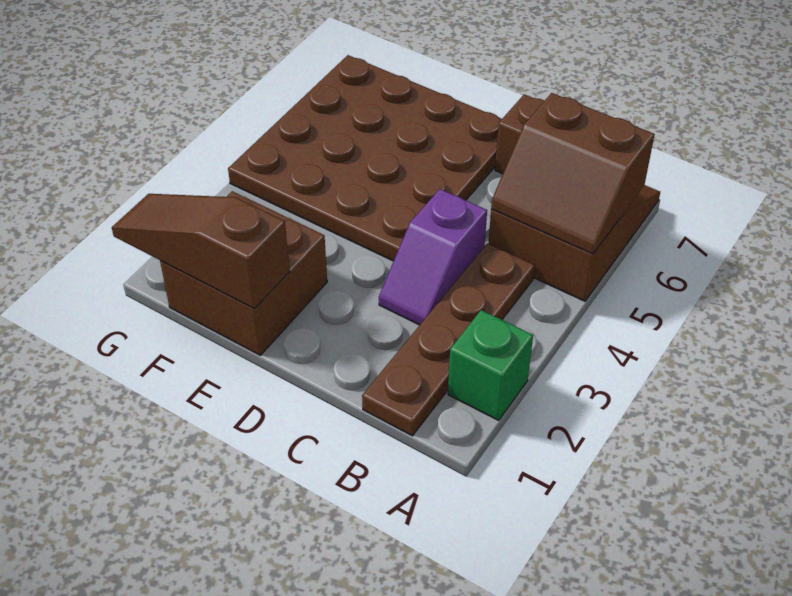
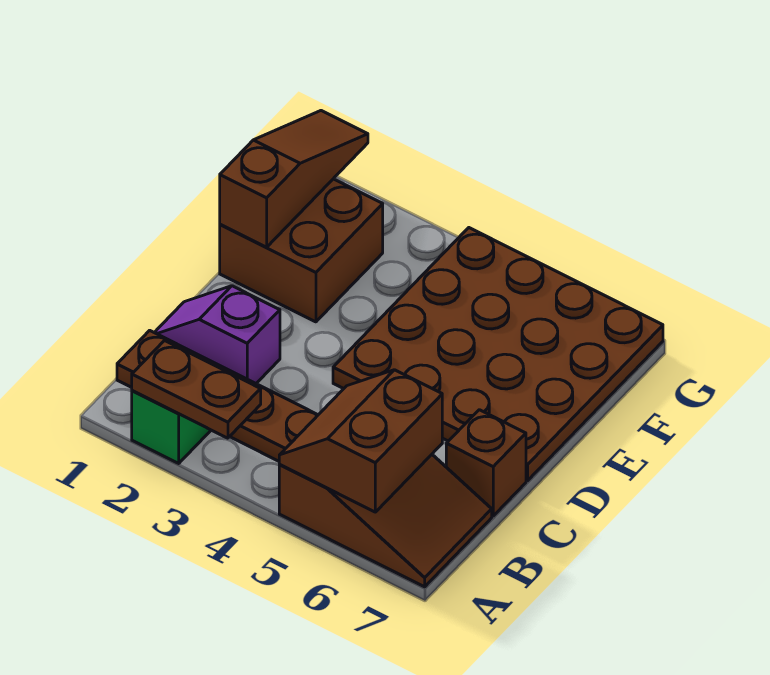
none -> brown 1x2 plate [132,341,261,438]
purple 1x2 slope [379,189,487,325] -> purple 1x2 slope moved to [154,286,280,383]

